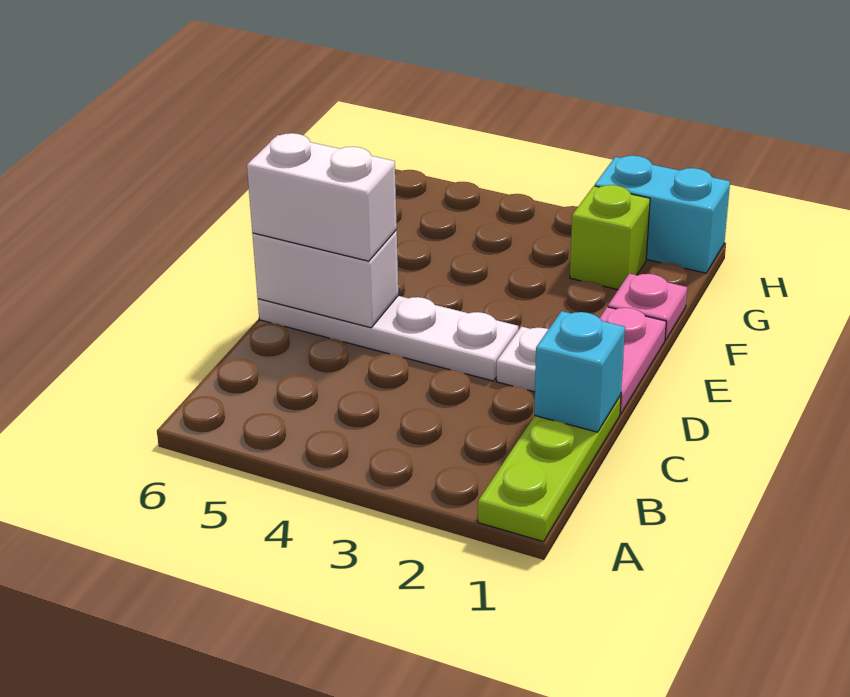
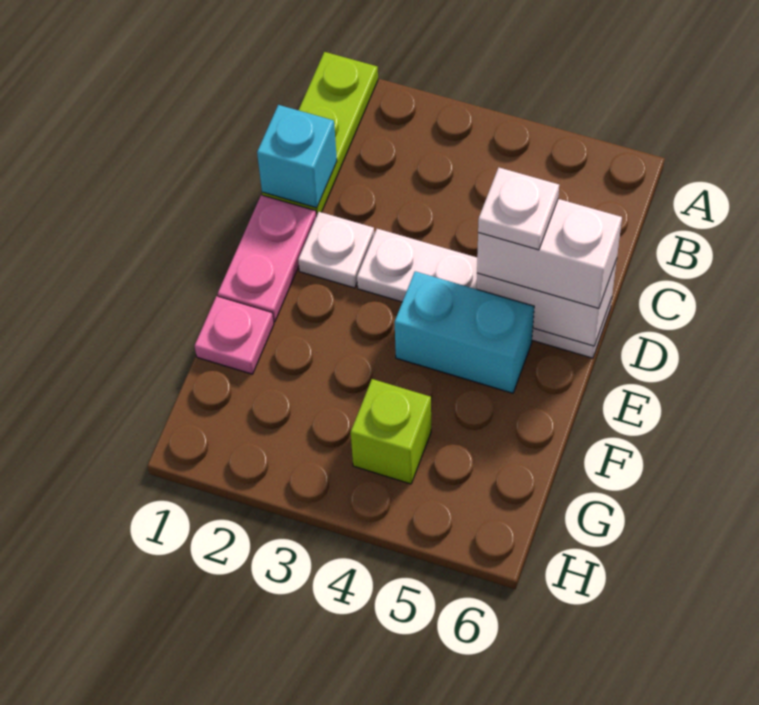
none -> white 1x1 plate [478,168,559,250]
lime 1x1 brick [570,185,650,290] -> lime 1x1 brick moved to [351,379,431,484]
cyan 1x2 brick [595,156,730,273] -> cyan 1x2 brick moved to [395,271,534,393]

